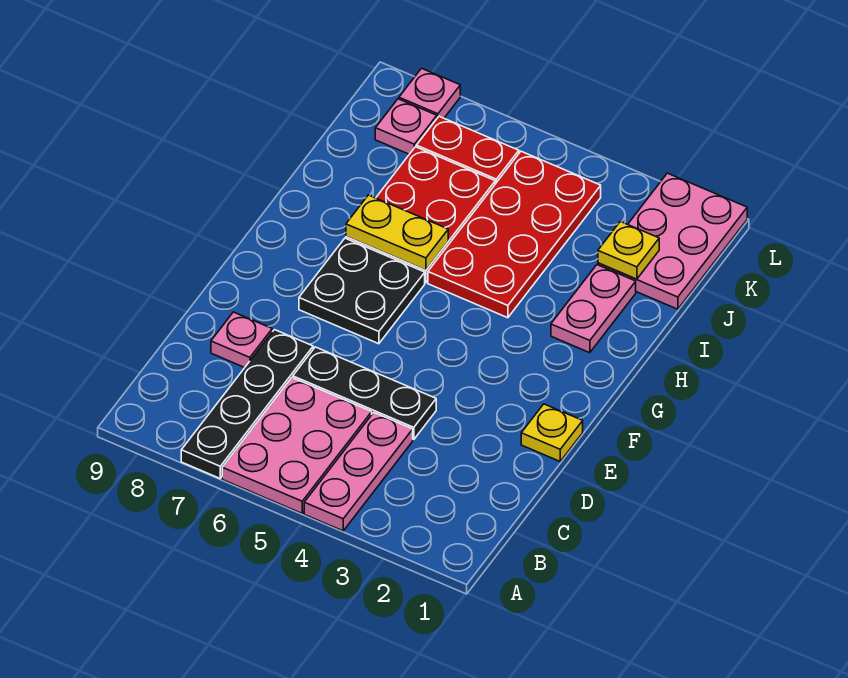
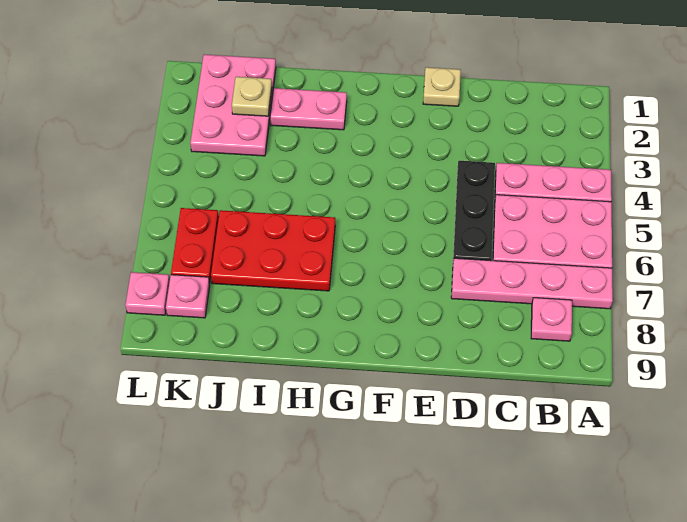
black 1x4 plate [181,330,313,478] -> pink 1x4 plate [451,258,613,309]
pink 1x1 plate [211,312,272,368] -> pink 1x1 plate moved to [531,298,572,341]
yellow 1x1 plate [521,404,583,461] -> tan 1x1 plate [423,67,461,106]
black 2x2 plate [299,238,425,344] -> none
red 2x4 plate [428,151,601,318] -> none
yellow 1x2 plate [346,195,448,270] -> none
pink 2x3 plate [598,173,747,309] -> pink 2x3 plate turned to [190,55,276,156]
yellow 1x1 plate [598,222,659,279] -> tan 1x1 plate [232,77,272,116]

